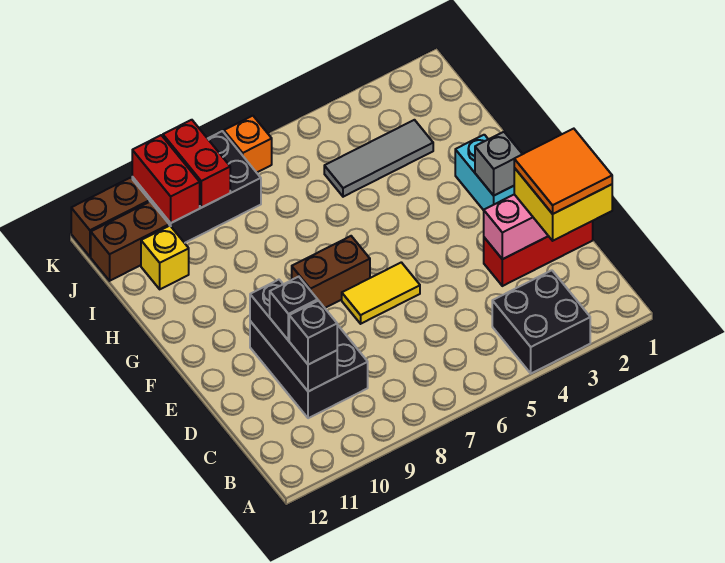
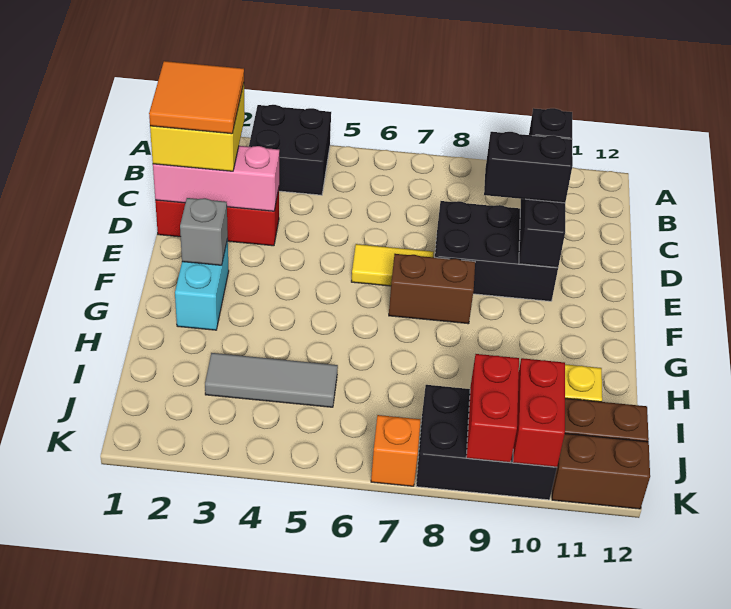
black 2x3 brick [250,321,368,418] -> black 2x3 brick turned to [435,201,558,301]
black 1x1 brick [270,277,318,340] -> black 1x2 brick [484,132,573,203]

